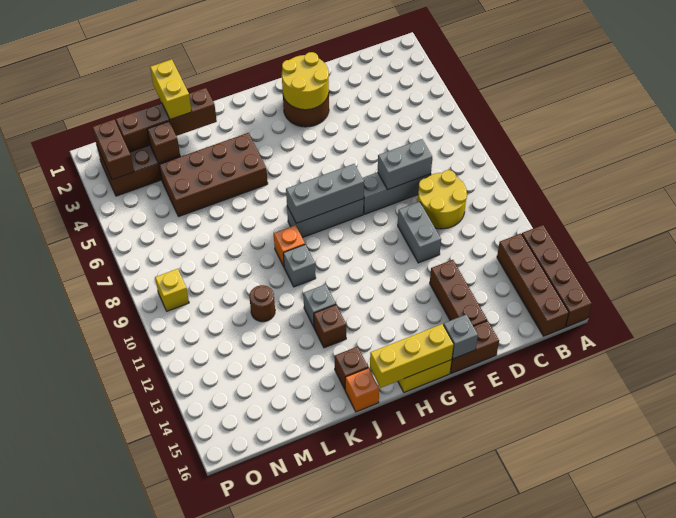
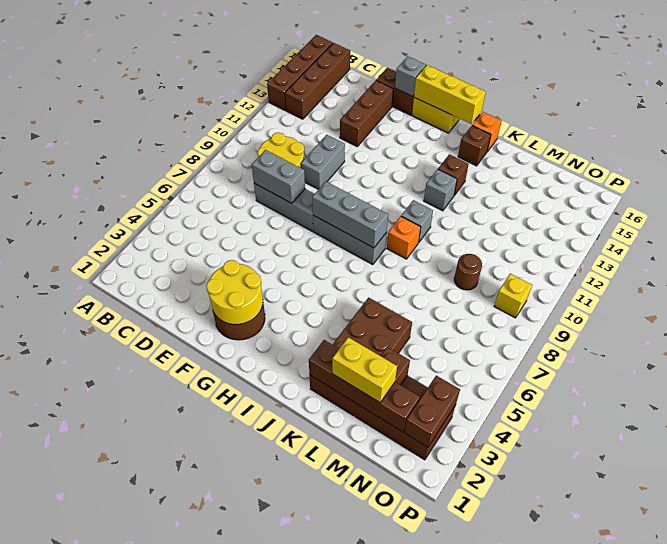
brown 2x4 brick [159,133,268,217] -> brown 2x4 brick turned to [310,298,412,416]
yellow 1x2 brick [150,59,192,119] -> yellow 1x2 brick turned to [332,337,397,403]
brown 1x1 round brick [249,285,275,322] -> brown 1x1 round brick moved to [454,254,482,290]

